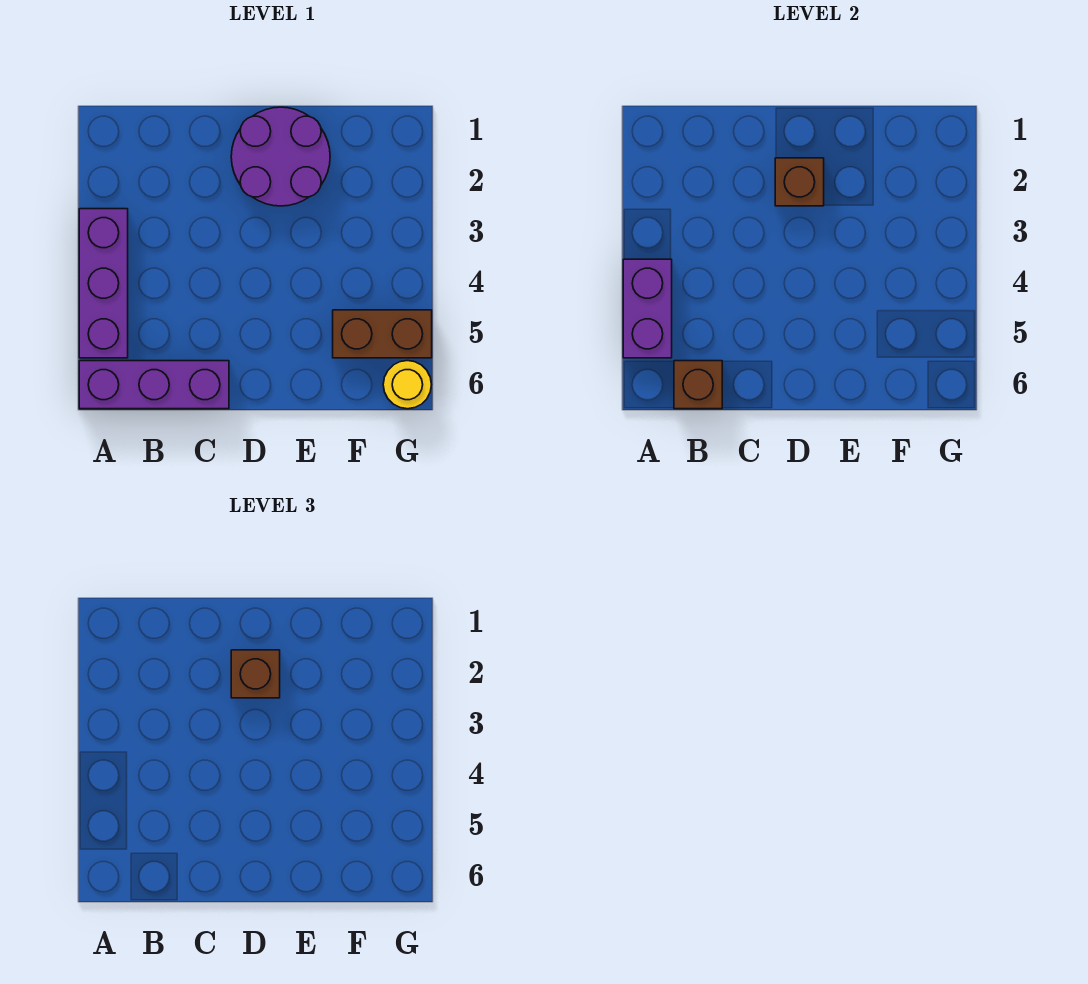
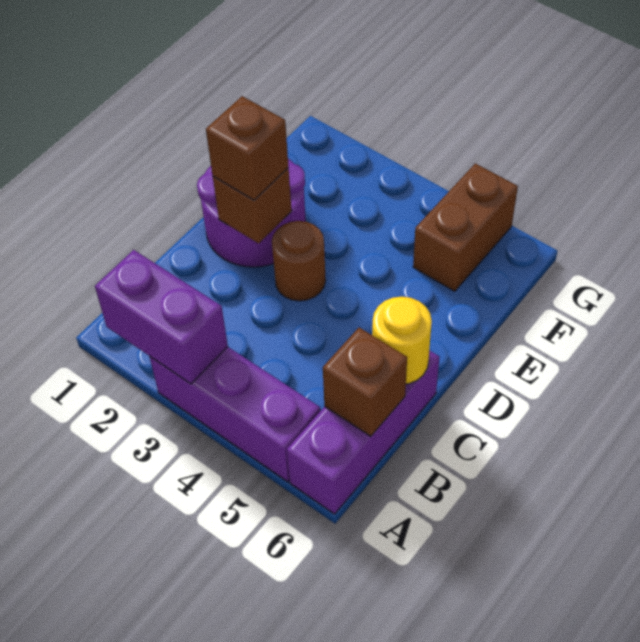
purple 1x2 brick [623,259,672,358] -> purple 1x2 brick moved to [95,250,228,384]
none -> brown 1x1 round brick [272,221,326,301]
yellow 1x1 round brick [383,361,431,409] -> yellow 1x1 round brick moved to [372,297,432,384]

